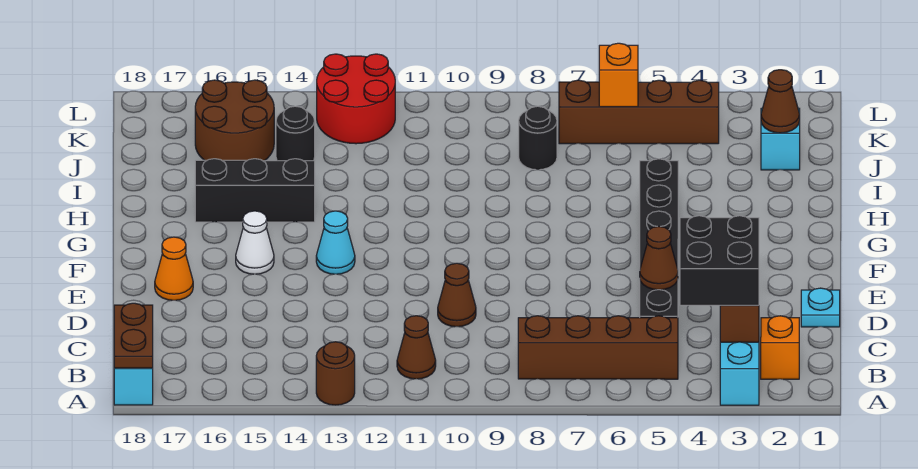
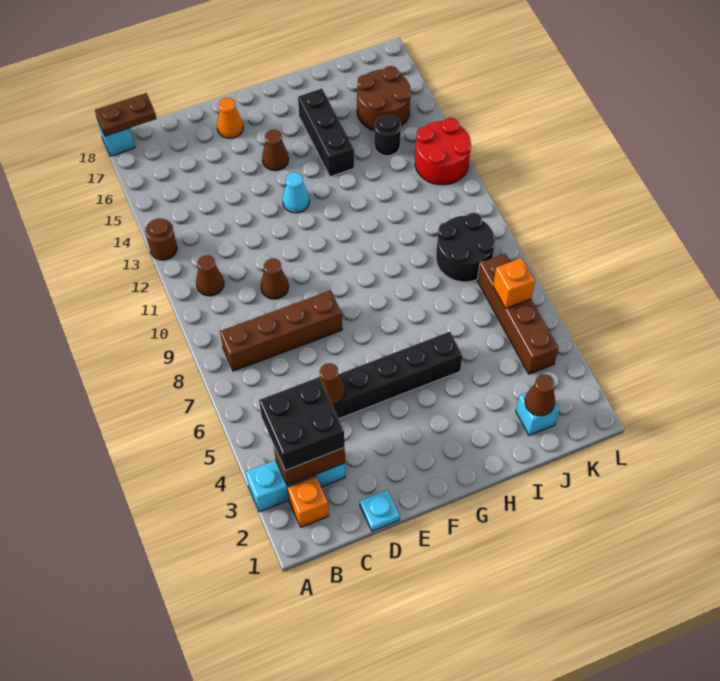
brown 1x4 brick [518,316,678,379] -> brown 1x4 brick turned to [220,290,342,371]
white 1x1 cone [236,211,274,274] -> brown 1x1 cone [262,130,289,171]
black 1x1 round brick [519,106,557,170] -> black 2x2 round brick [436,213,495,282]

